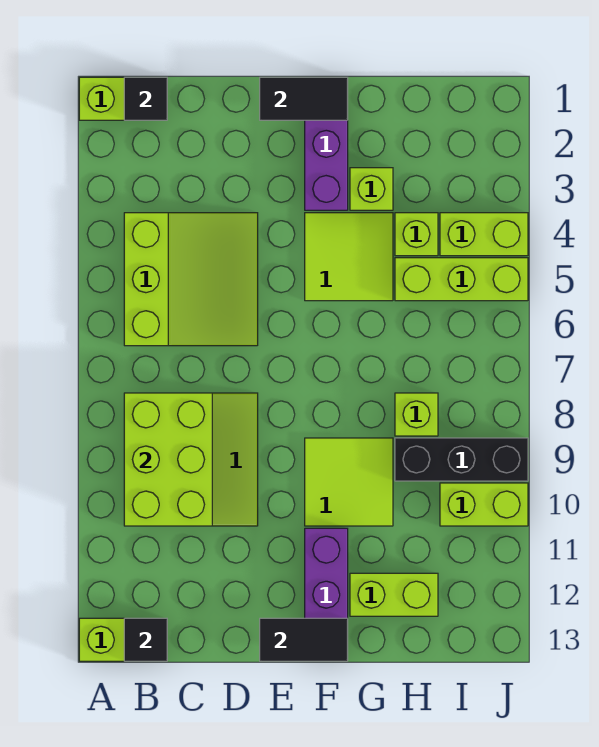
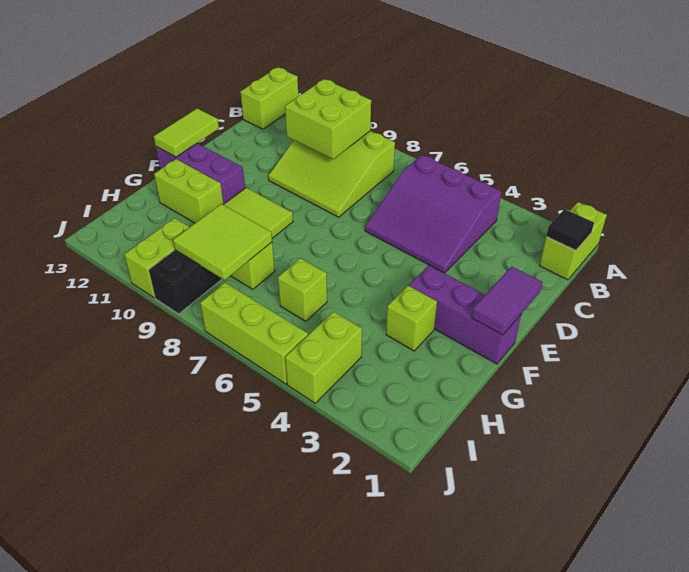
lime 3x3 slope [124,213,258,346] -> purple 3x3 slope [365,155,502,273]
lime 2x3 brick [124,393,212,526] -> lime 2x2 brick [285,79,371,159]
black 1x1 tile [124,618,167,661] -> none
black 1x2 tile [260,77,348,120] -> purple 1x2 tile [472,267,543,335]
black 1x2 tile [260,618,348,661] -> lime 1x2 tile [154,109,219,157]
lime 2x2 tile [305,213,393,301] -> lime 2x2 tile moved to [173,204,272,280]
lime 1x2 brick [350,573,438,616] -> lime 1x2 brick turned to [154,159,223,223]
lime 1x1 brick [395,213,438,256] -> lime 1x1 brick moved to [278,258,327,321]
lime 1x3 brick [395,258,528,301] -> lime 1x3 brick turned to [200,283,308,384]

